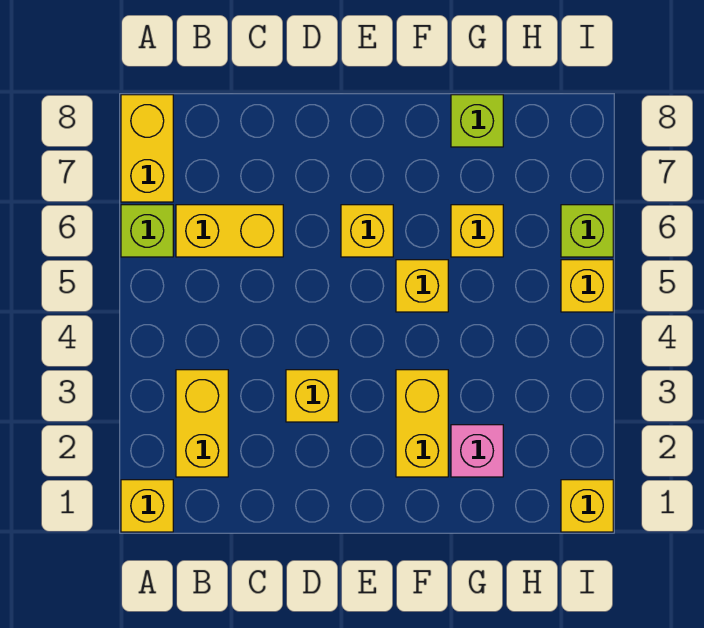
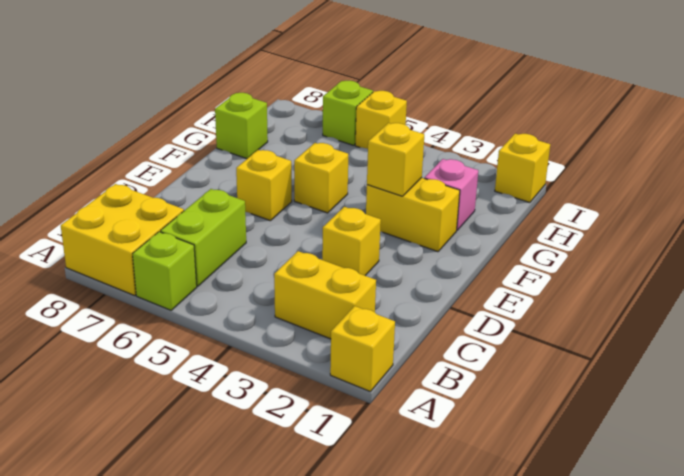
yellow 1x2 brick [121,95,173,202] -> yellow 2x2 brick [61,184,184,295]
yellow 1x2 brick [176,205,283,257] -> lime 1x2 brick [160,189,246,286]
yellow 1x1 brick [451,205,503,257] -> yellow 1x1 brick moved to [367,123,424,196]

